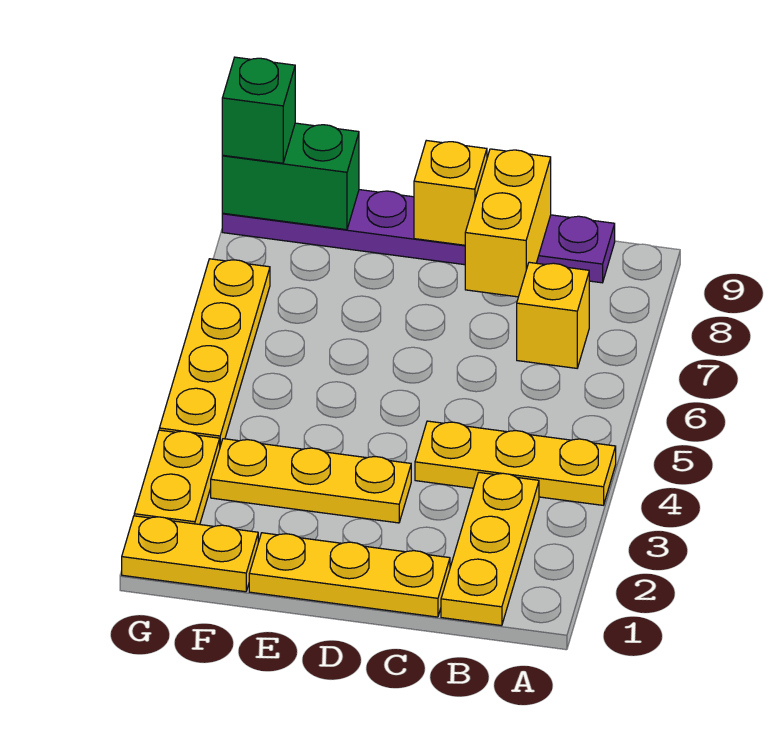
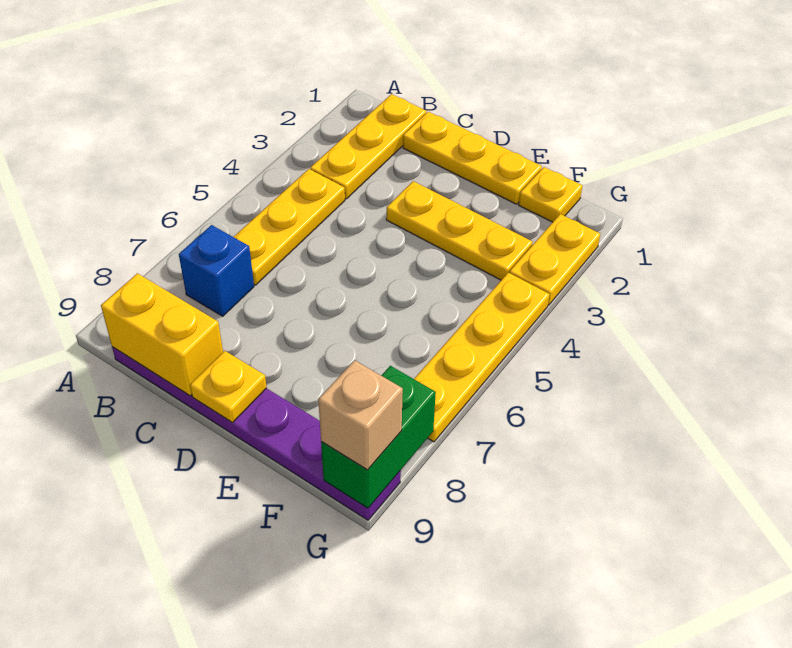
yellow 1x3 plate [415,421,616,505] -> yellow 1x3 plate turned to [234,169,345,285]
yellow 1x1 brick [517,262,589,368] -> blue 1x1 brick [179,225,254,316]
yellow 1x2 brick [465,149,551,297] -> yellow 1x2 brick turned to [101,273,223,396]
yellow 1x1 brick [414,140,487,245] -> yellow 1x1 plate [190,351,267,423]
yellow 1x2 plate [122,516,258,592] -> yellow 1x1 plate [519,167,583,222]
green 1x2 brick [222,123,359,230] -> green 1x2 brick turned to [321,366,436,508]
green 1x1 brick [222,57,295,163] -> tan 1x1 brick [318,360,403,470]

